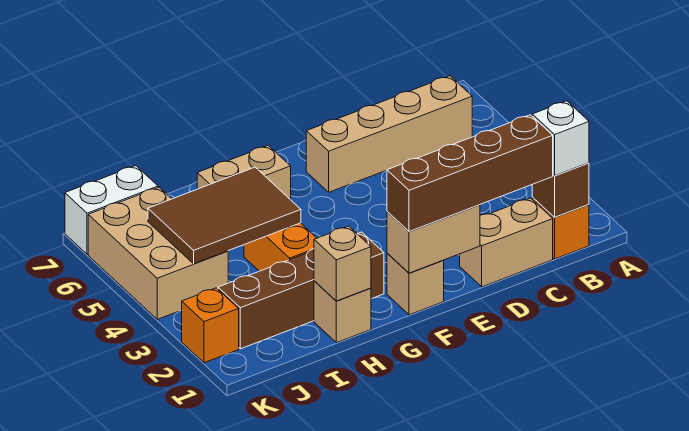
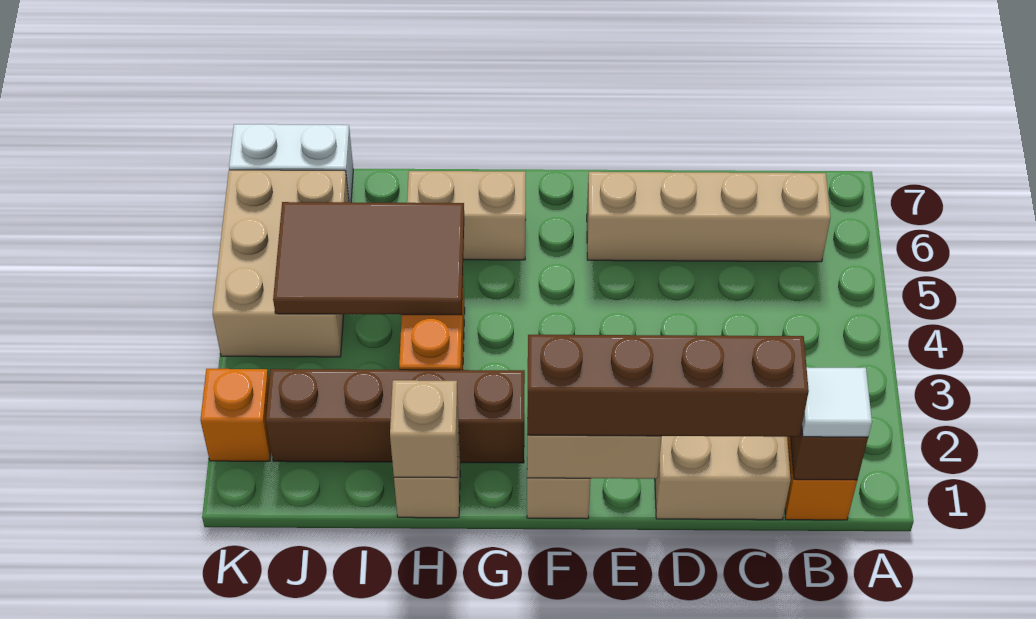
white 1x1 brick [532,101,589,176] -> white 1x1 tile [802,367,872,437]

